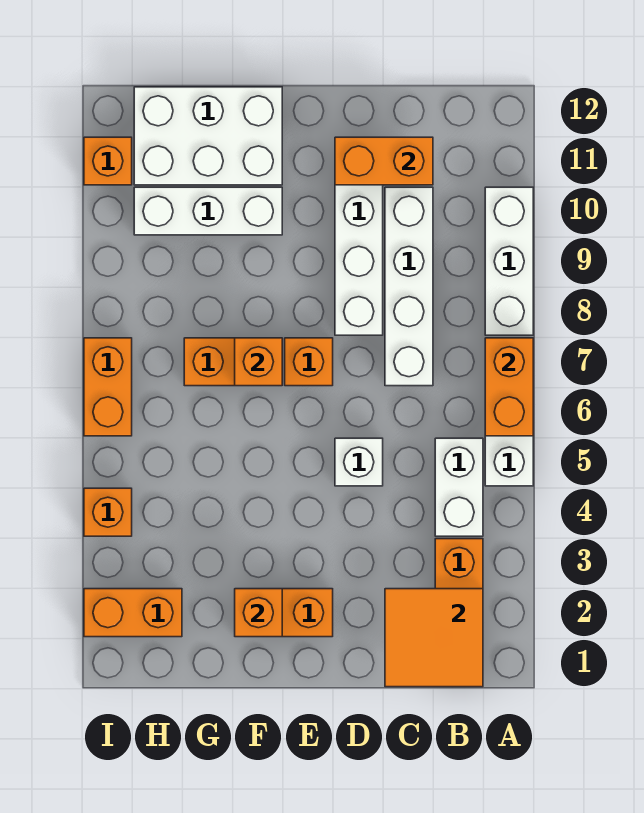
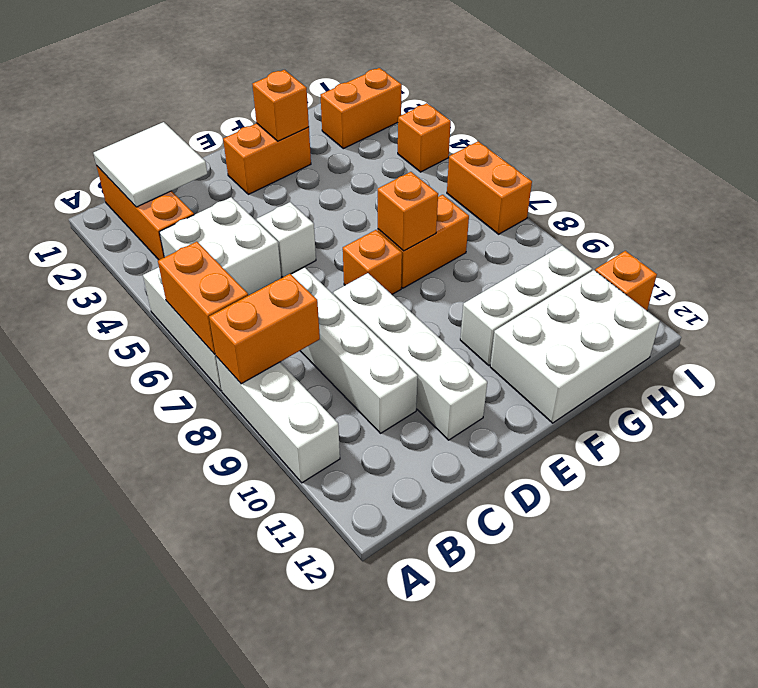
orange 2x2 tile [385,589,483,687] -> white 2x2 tile [93,122,207,207]
white 1x2 brick [435,438,483,536] -> white 2x2 brick [159,197,281,295]
orange 1x2 brick [335,137,433,185] -> orange 1x2 brick moved to [209,274,320,384]

